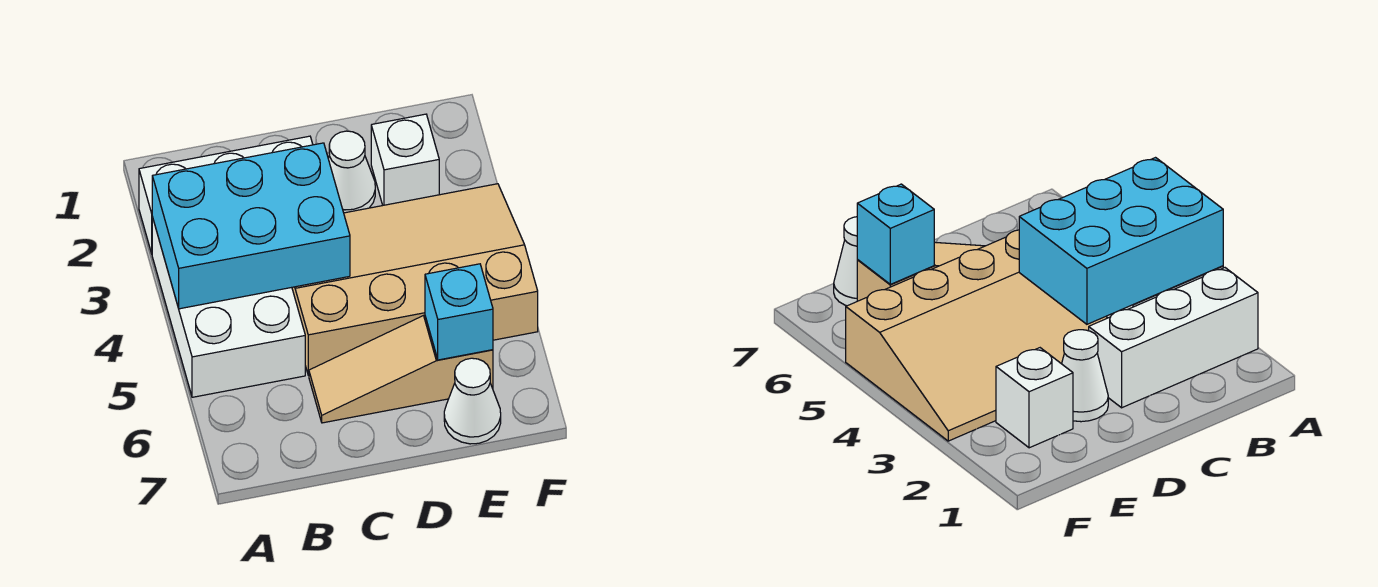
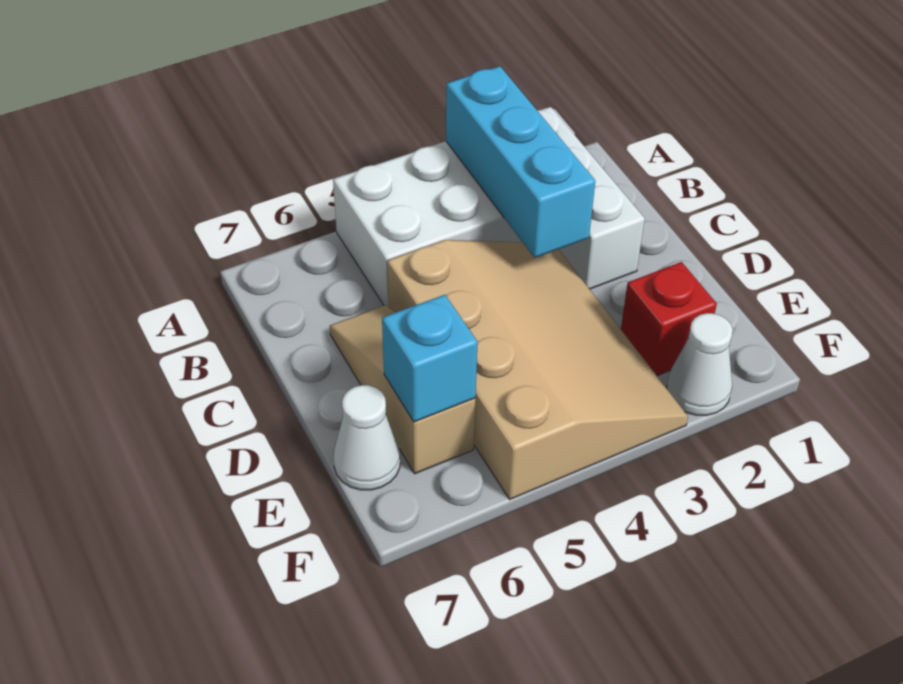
cyan 2x3 brick [152,143,350,309] -> cyan 1x3 brick [446,66,595,258]
white 1x1 cone [328,131,375,213] -> white 1x1 cone moved to [667,313,733,415]
white 1x1 brick [371,114,439,205] -> red 1x1 brick [621,262,717,376]

